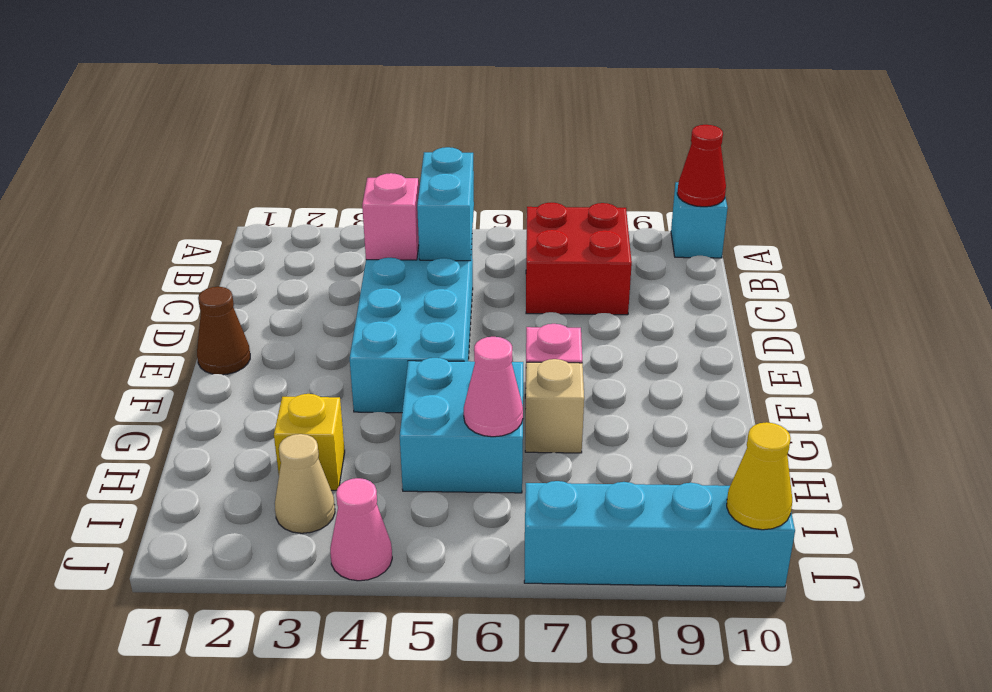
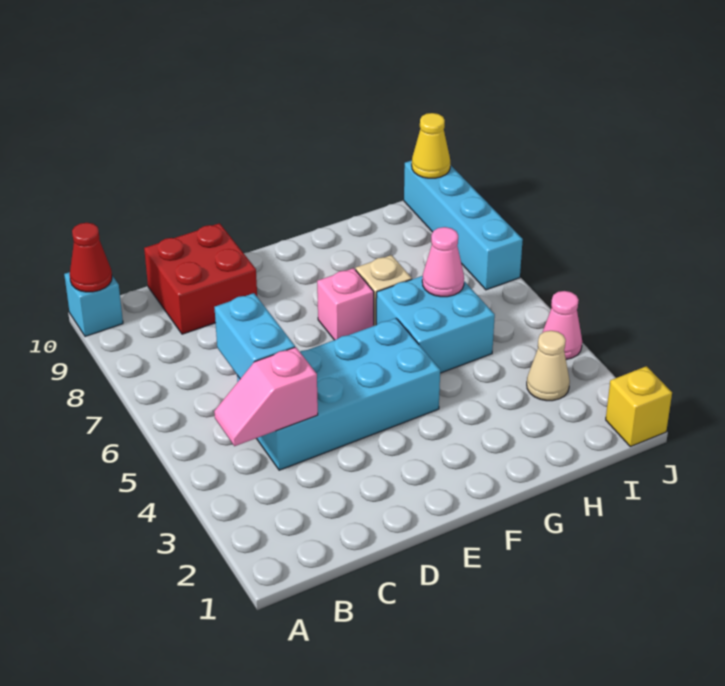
cyan 1x2 brick [417,147,474,261] -> cyan 1x2 brick turned to [214,293,295,379]
red 2x2 brick [526,203,632,315] -> red 2x2 brick moved to [144,223,257,334]
brown 1x1 cone [197,287,250,375] -> none
yellow 1x1 brick [274,394,345,490] -> yellow 1x1 brick moved to [606,366,672,447]

